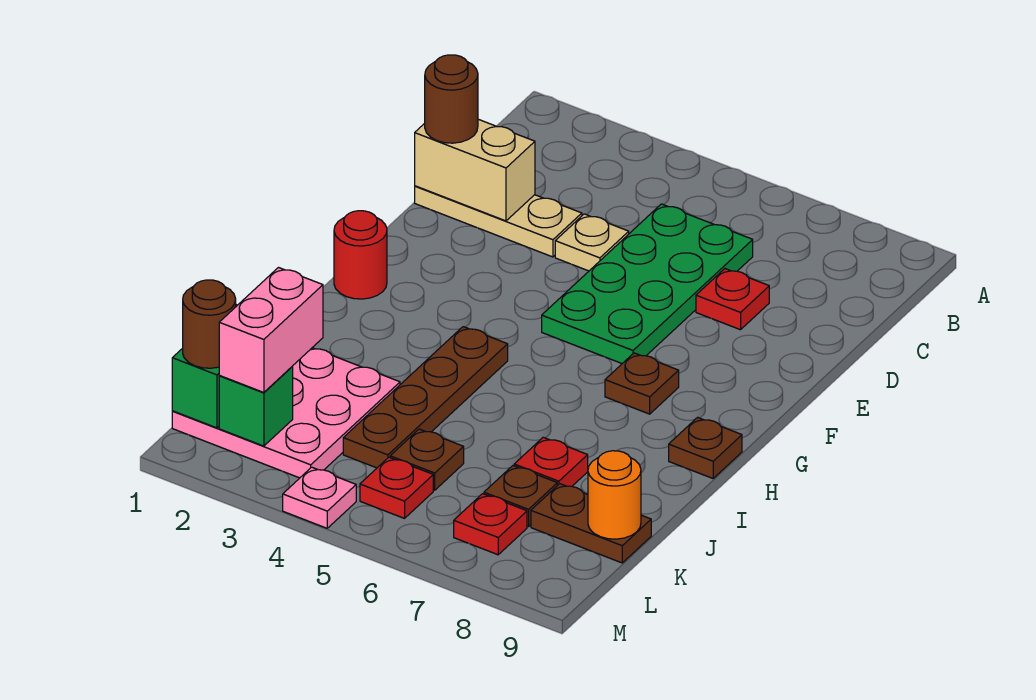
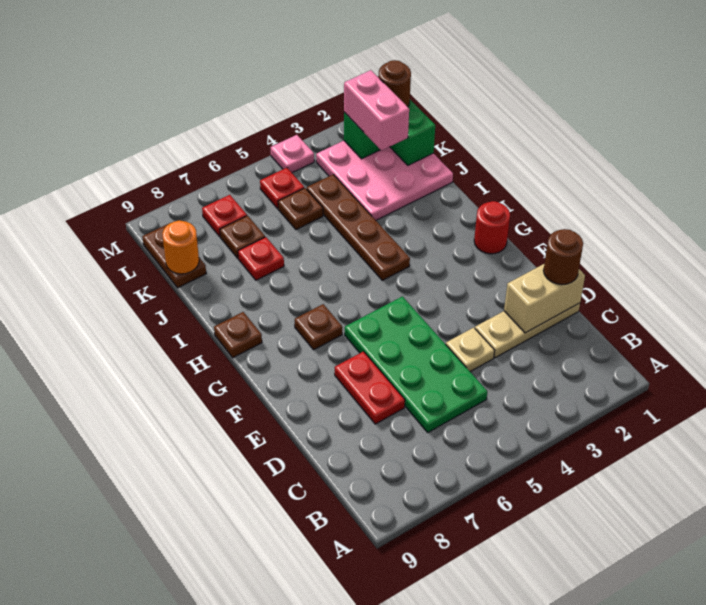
red 1x1 plate [696,269,769,330] -> red 1x2 plate [335,351,405,424]
brown 1x2 plate [531,484,651,563] -> brown 1x2 plate turned to [142,223,206,288]

